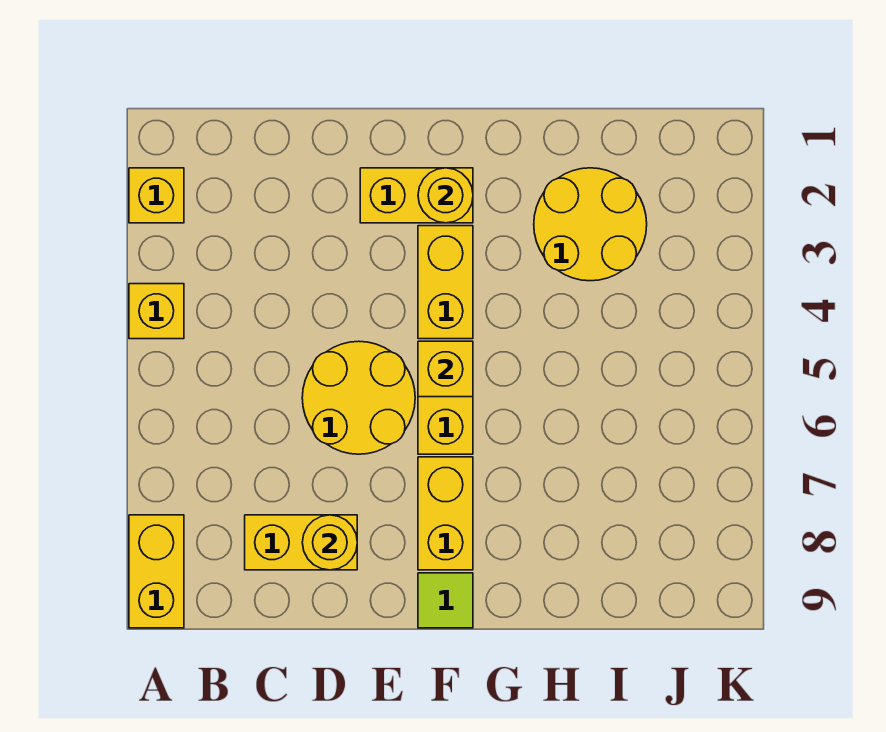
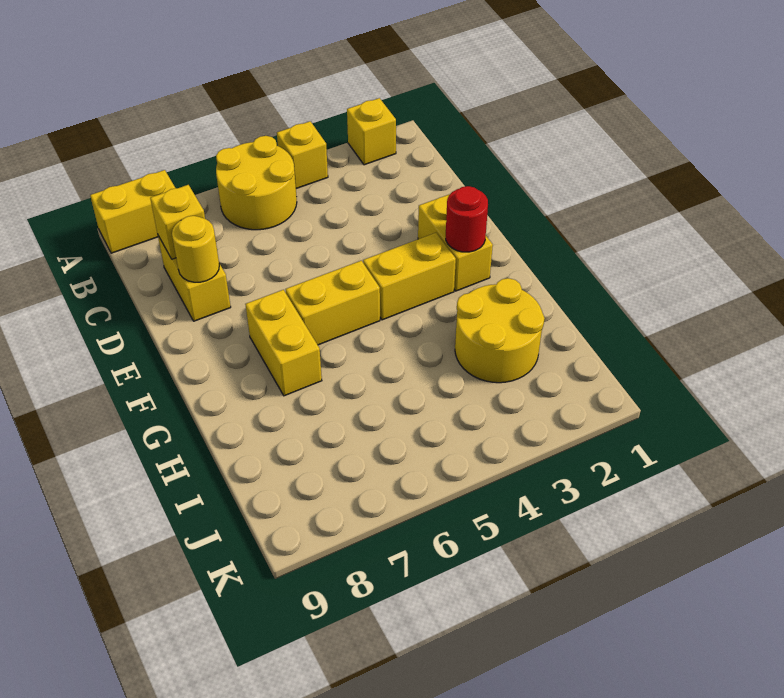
yellow 2x2 round brick [302,341,415,454] -> yellow 2x2 round brick moved to [216,136,297,230]
yellow 1x1 round brick [418,168,473,223] -> red 1x1 round brick [446,186,488,252]
yellow 1x1 brick [418,341,473,397] -> yellow 1x1 brick moved to [150,185,205,259]
yellow 1x2 brick [418,457,473,570] -> yellow 1x2 brick turned to [246,290,322,396]
lime 1x1 tile [418,573,473,628] -> none

